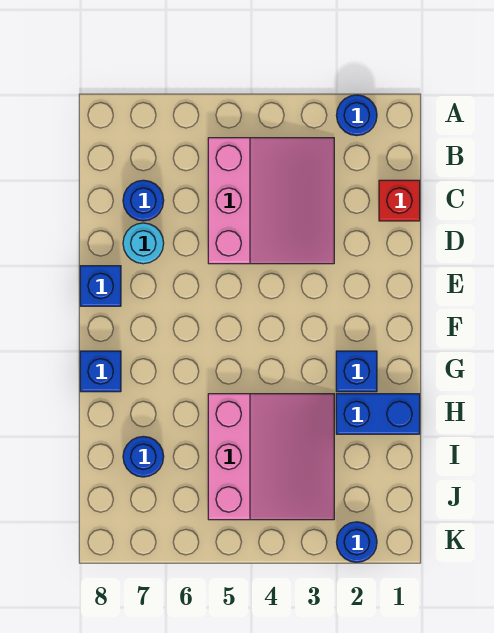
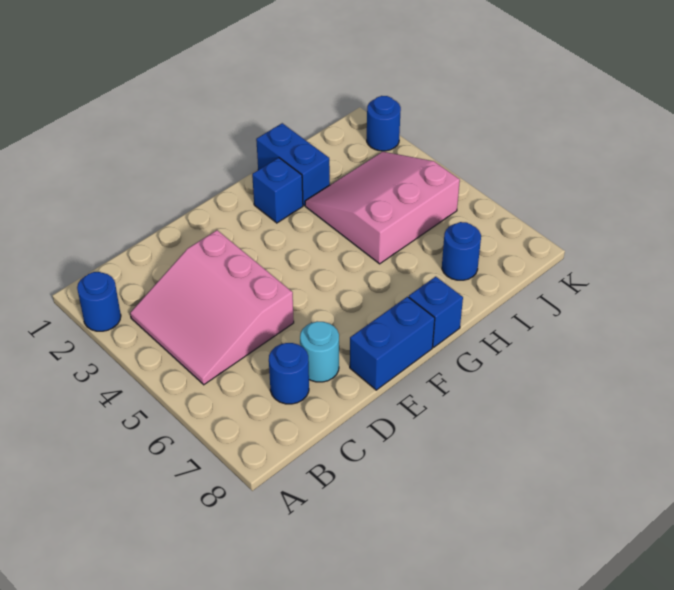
pink 3x3 slope [208,138,334,264] -> pink 3x3 slope turned to [130,230,294,385]
red 1x1 brick [379,180,420,221] -> none
blue 1x1 brick [80,266,121,306] -> blue 1x2 brick [350,297,435,390]

